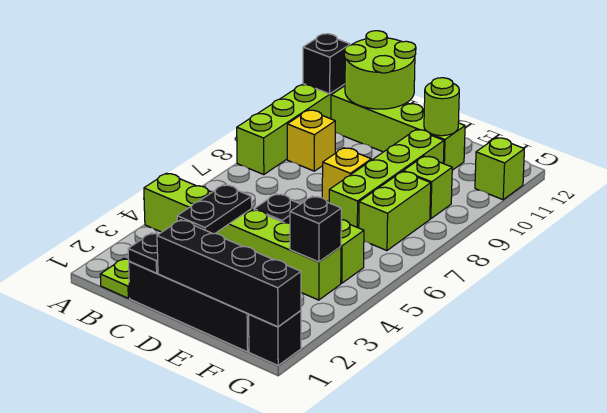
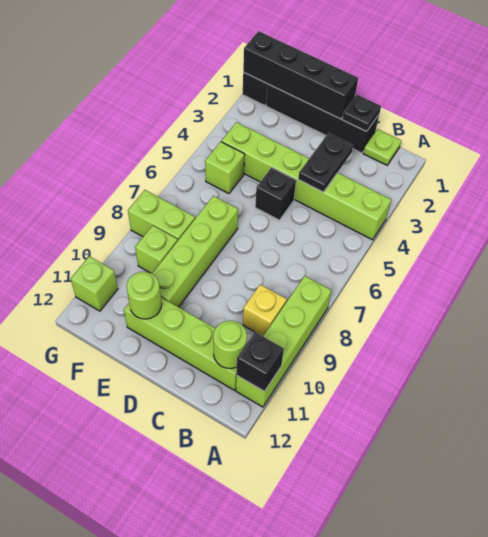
lime 2x2 round brick [344,31,416,109] -> lime 1x1 round brick [213,321,247,369]
yellow 1x1 brick [322,148,371,201] -> none
black 1x1 brick [290,196,341,262] -> none
lime 1x2 brick [359,171,431,251] -> lime 1x2 brick turned to [128,190,195,240]

